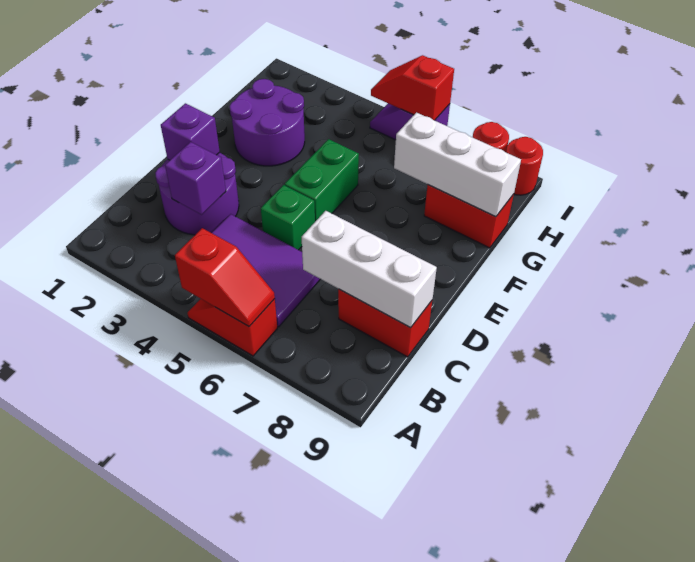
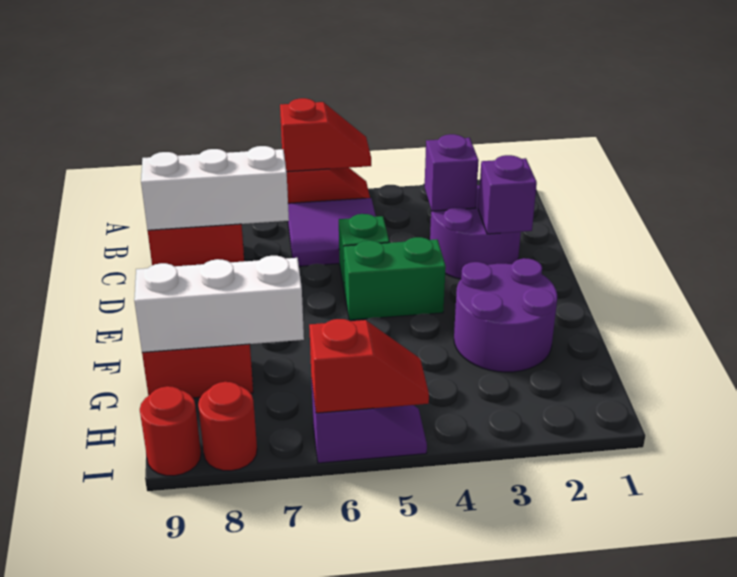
red 1x2 slope [175,228,275,327] -> red 1x2 slope turned to [280,98,371,172]
purple 2x3 tile [212,214,320,327] -> purple 2x2 tile [288,198,376,266]
green 1x2 brick [285,139,359,221] -> green 1x2 brick turned to [344,237,446,320]

